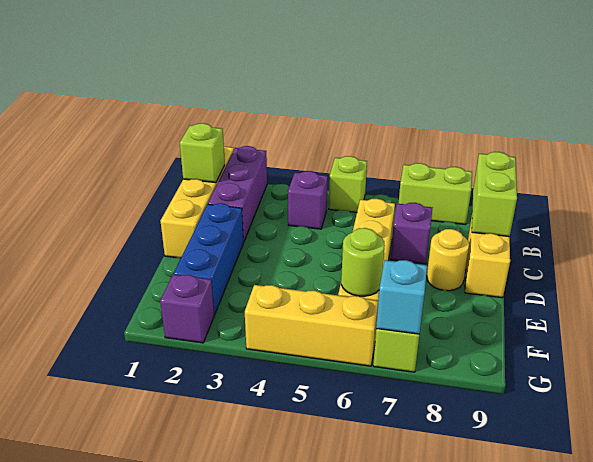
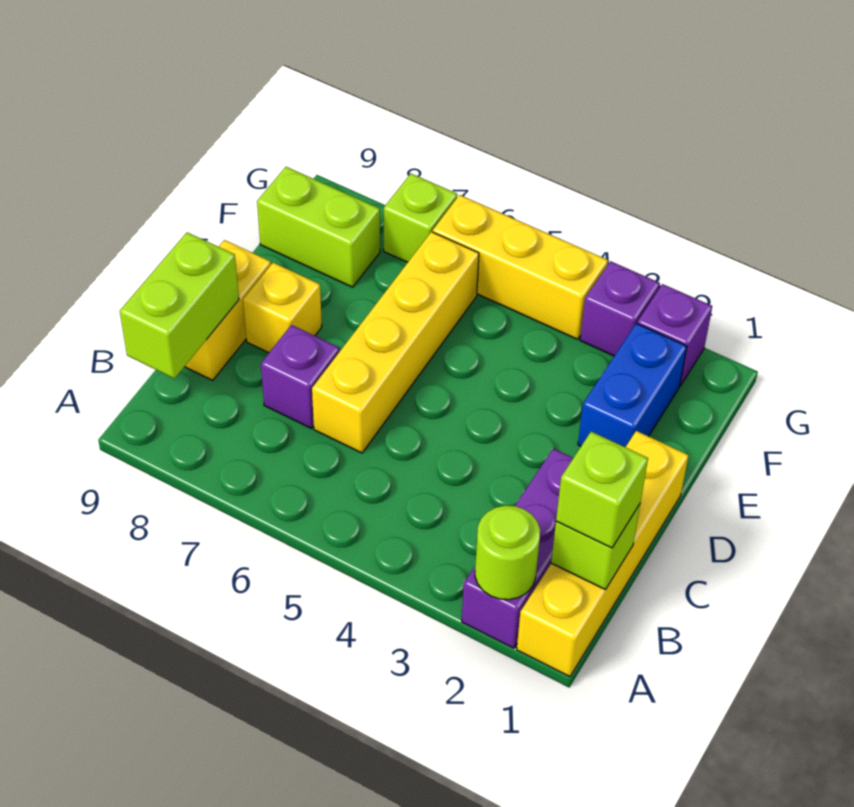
lime 1x1 brick [329,156,367,212] -> lime 1x1 brick moved to [556,432,648,548]
lime 1x2 brick [399,163,472,225] -> lime 1x2 brick moved to [257,167,380,287]
purple 1x1 brick [288,171,328,229] -> purple 1x1 brick moved to [580,261,660,356]
blue 1x3 brick [174,203,243,315] -> blue 1x2 brick [578,323,687,447]
yellow 1x1 round brick [427,229,469,291] -> yellow 1x1 brick [243,263,322,353]
lime 1x1 round brick [341,228,385,296] -> lime 1x1 round brick moved to [475,506,540,600]
cyan 1x1 brick [376,260,427,334] -> none

